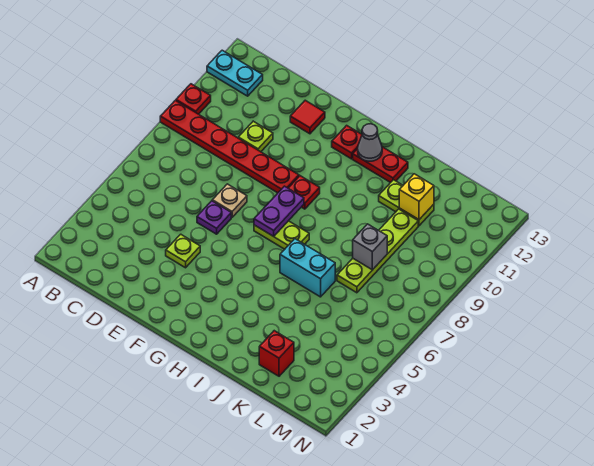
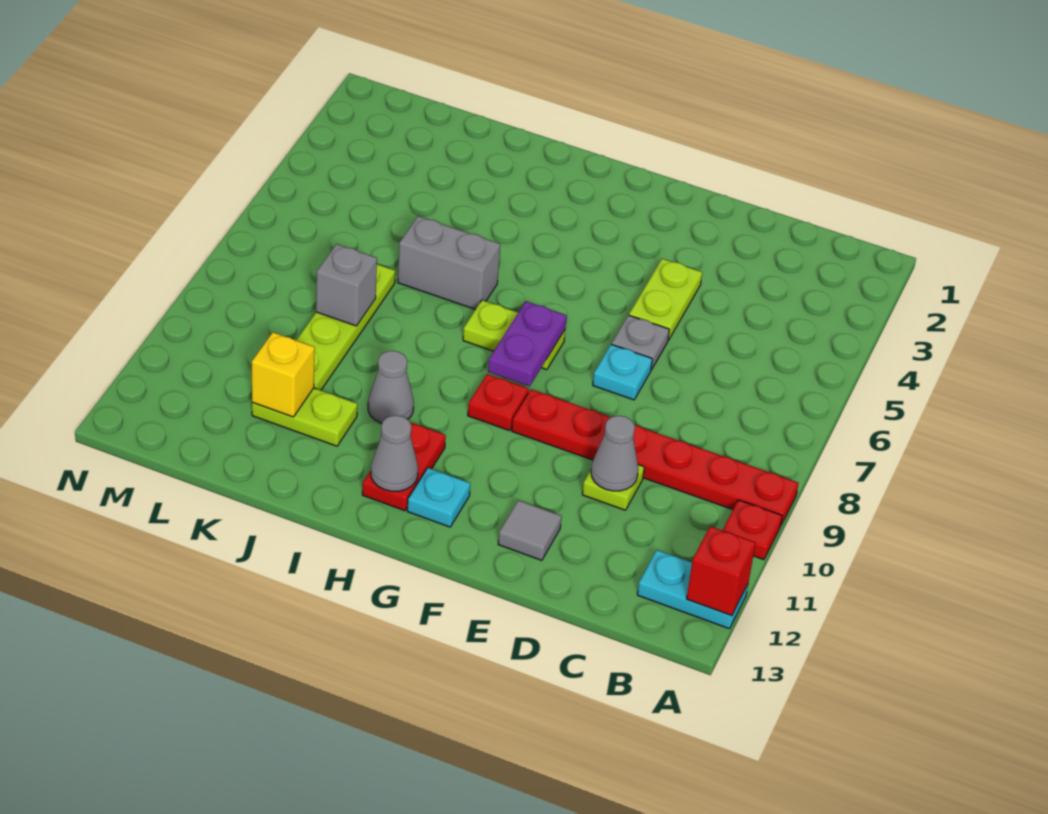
none -> grey 1x1 cone [591,416,638,491]
lime 1x1 plate [166,234,200,268] -> lime 1x2 plate [629,259,702,340]
purple 1x1 plate [197,201,231,234] -> grey 1x1 plate [612,315,669,370]
tan 1x1 plate [212,184,247,217] -> cyan 1x1 plate [593,344,652,400]
red 1x1 tile [290,100,325,134] -> grey 1x1 tile [498,500,562,560]
red 1x1 plate [332,125,362,159] -> cyan 1x1 plate [407,468,470,527]
red 1x2 plate [353,147,408,183] -> red 1x2 plate turned to [362,422,446,511]
cyan 1x2 brick [280,239,335,297] -> grey 1x2 brick [398,216,500,310]
none -> grey 1x1 cone [368,351,414,423]
red 1x1 brick [259,331,294,376] -> red 1x1 brick moved to [687,526,756,616]

